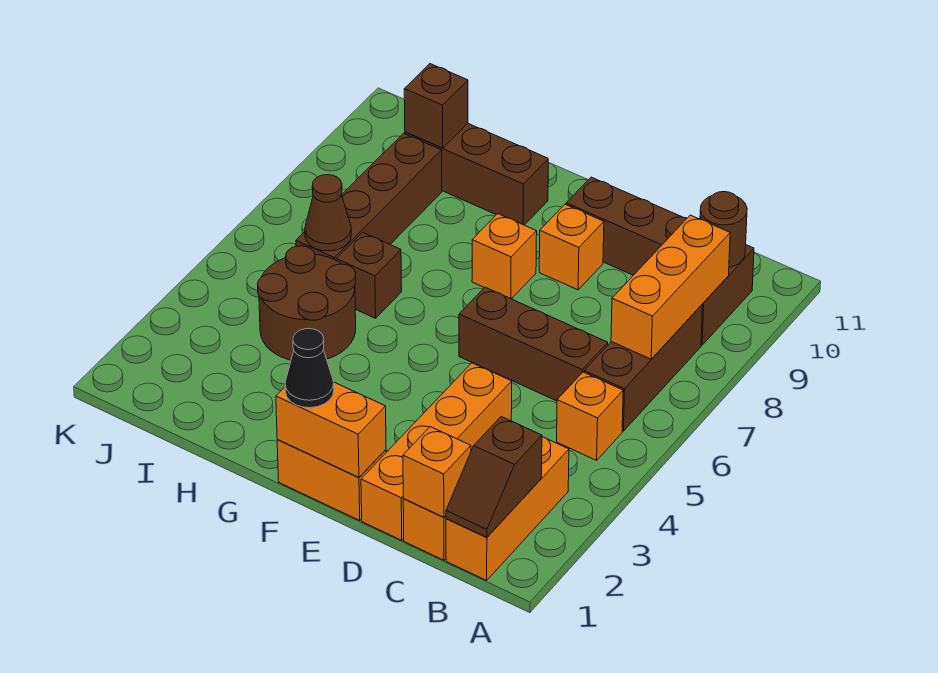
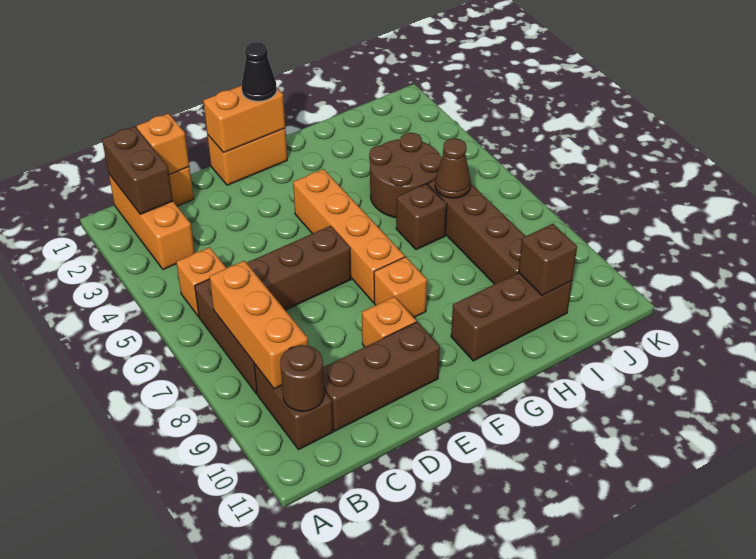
brown 1x2 slope [446,417,542,538] -> brown 1x2 brick [102,126,173,214]
orange 1x4 brick [361,363,512,540] -> orange 1x4 brick moved to [293,169,405,302]

